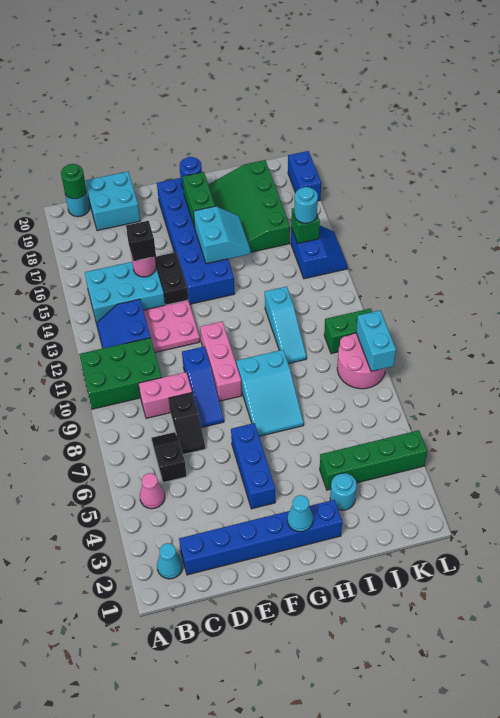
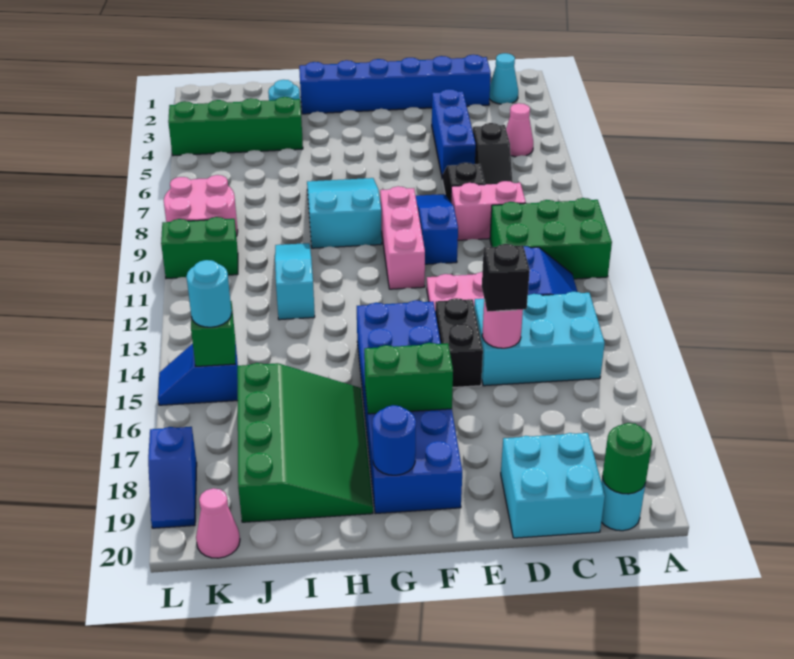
blue 1x3 brick [231,423,275,509] -> blue 1x3 brick moved to [432,89,476,179]
cyan 1x1 cone [287,495,313,532] -> none
cyan 2x2 slope [194,206,251,264] -> none
green 1x2 brick [183,172,215,227] -> green 1x2 brick turned to [364,343,453,414]
blue 2x2 slope [291,226,348,279] -> blue 1x2 slope [158,341,238,405]
none -> pink 1x1 cone [196,488,240,558]
cyan 1x2 brick [356,310,396,371] -> none
blue 1x2 brick [288,151,321,201] -> blue 1x2 slope [148,427,197,528]

